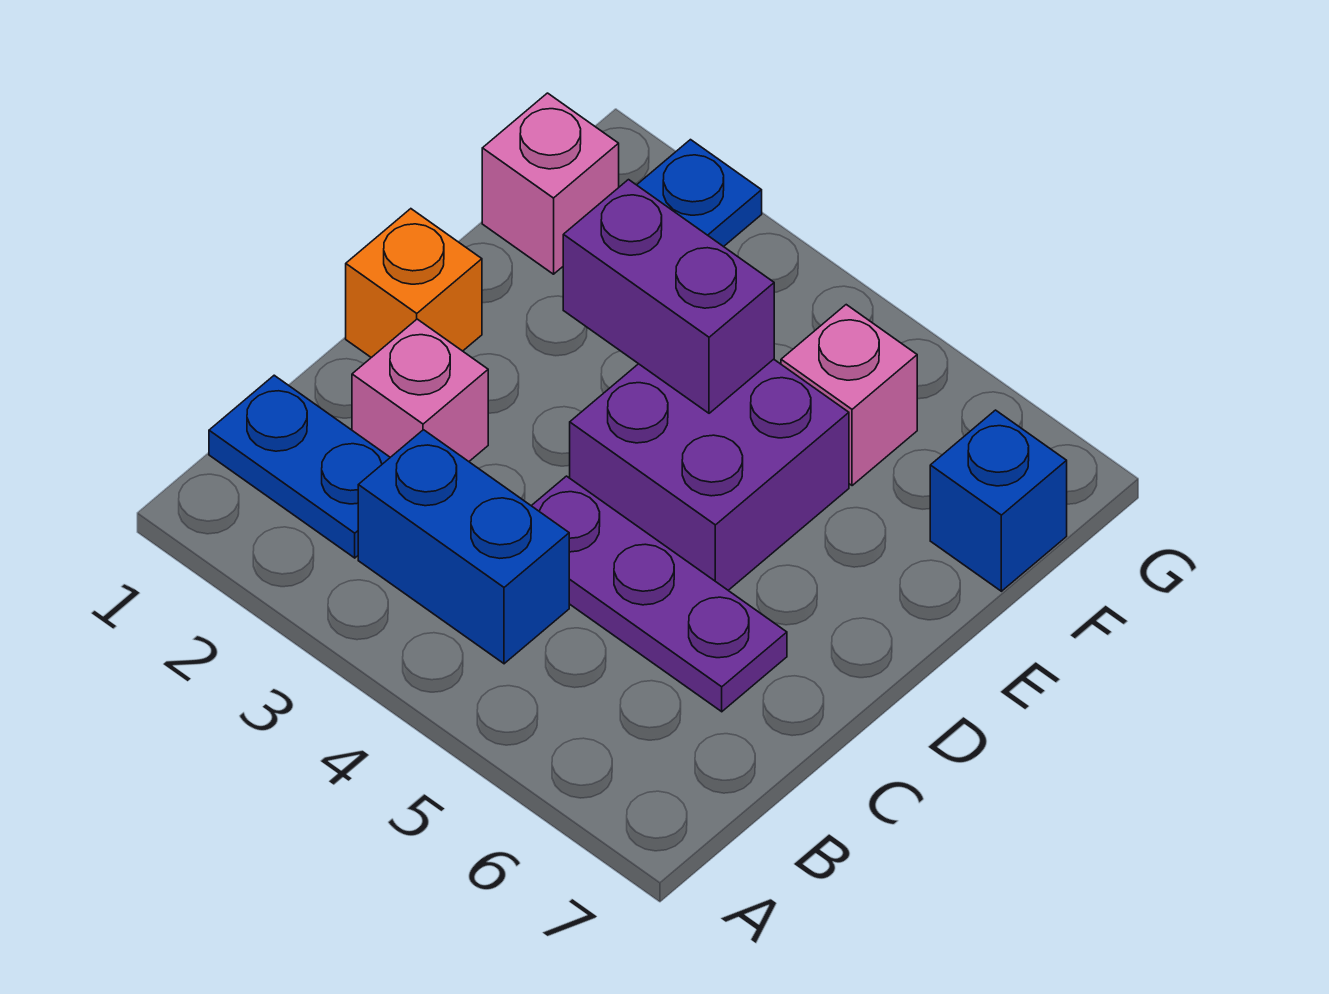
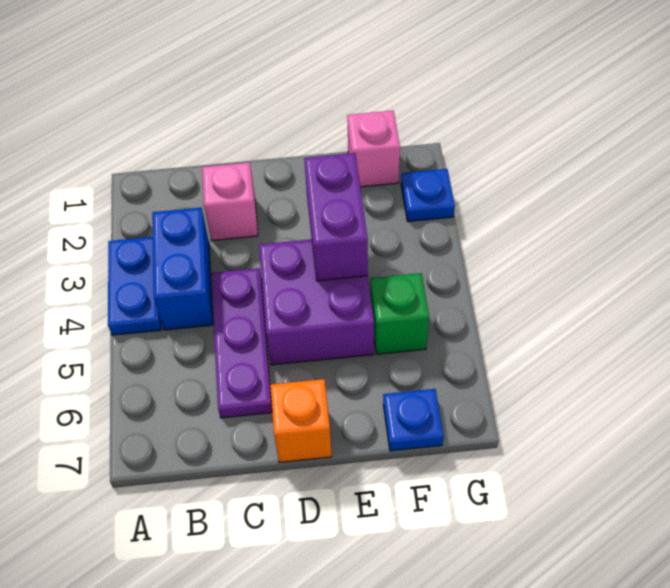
blue 1x2 plate [209,375,390,558] -> blue 1x2 plate moved to [108,237,161,335]
orange 1x1 brick [346,209,482,358] -> orange 1x1 brick moved to [270,379,332,462]
pink 1x1 brick [781,305,917,486] -> green 1x1 brick [370,273,429,354]
blue 1x1 brick [930,410,1067,591] -> blue 1x1 plate [383,389,444,451]

